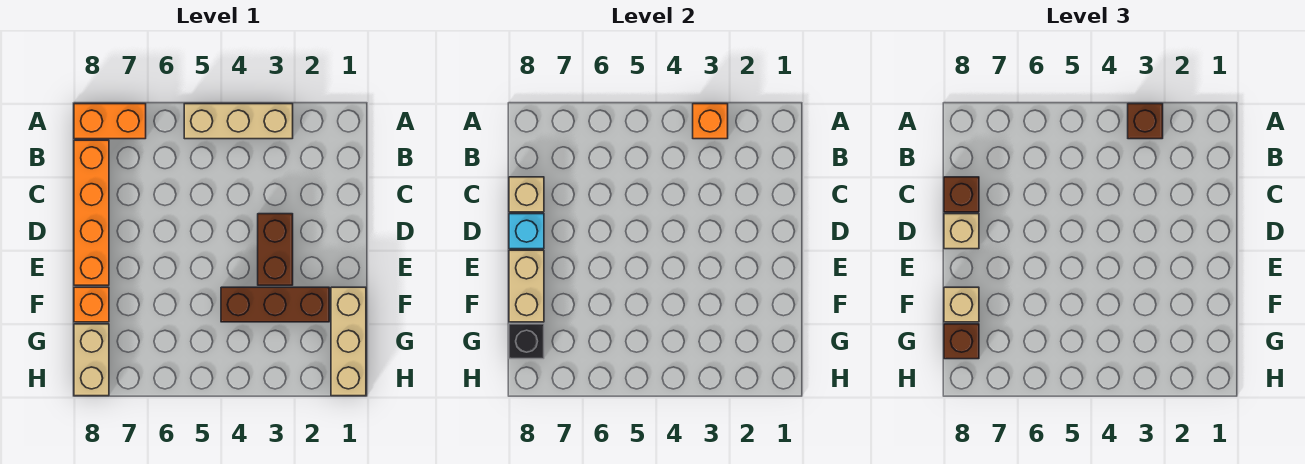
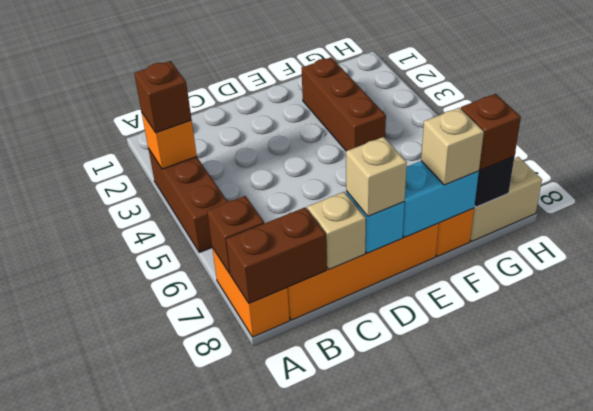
tan 1x3 brick [184,104,293,139] -> brown 1x3 brick [148,148,228,252]
brown 1x1 brick [944,177,979,212] -> brown 1x1 brick moved to [207,196,264,274]
brown 1x2 brick [258,214,293,285] -> brown 1x2 brick moved to [226,208,327,303]
tan 1x2 brick [509,250,544,322] -> cyan 1x2 brick [403,161,479,238]
tan 1x3 brick [331,287,366,396] -> none

